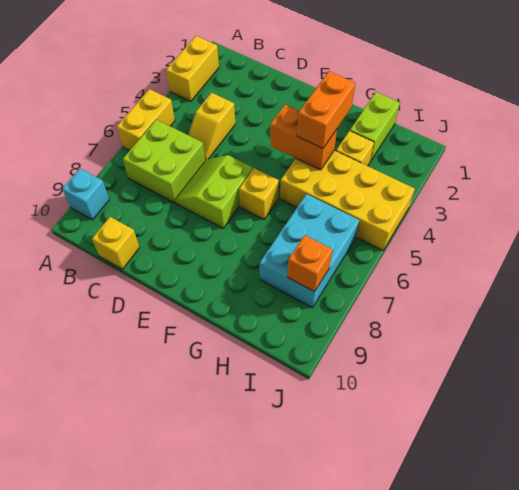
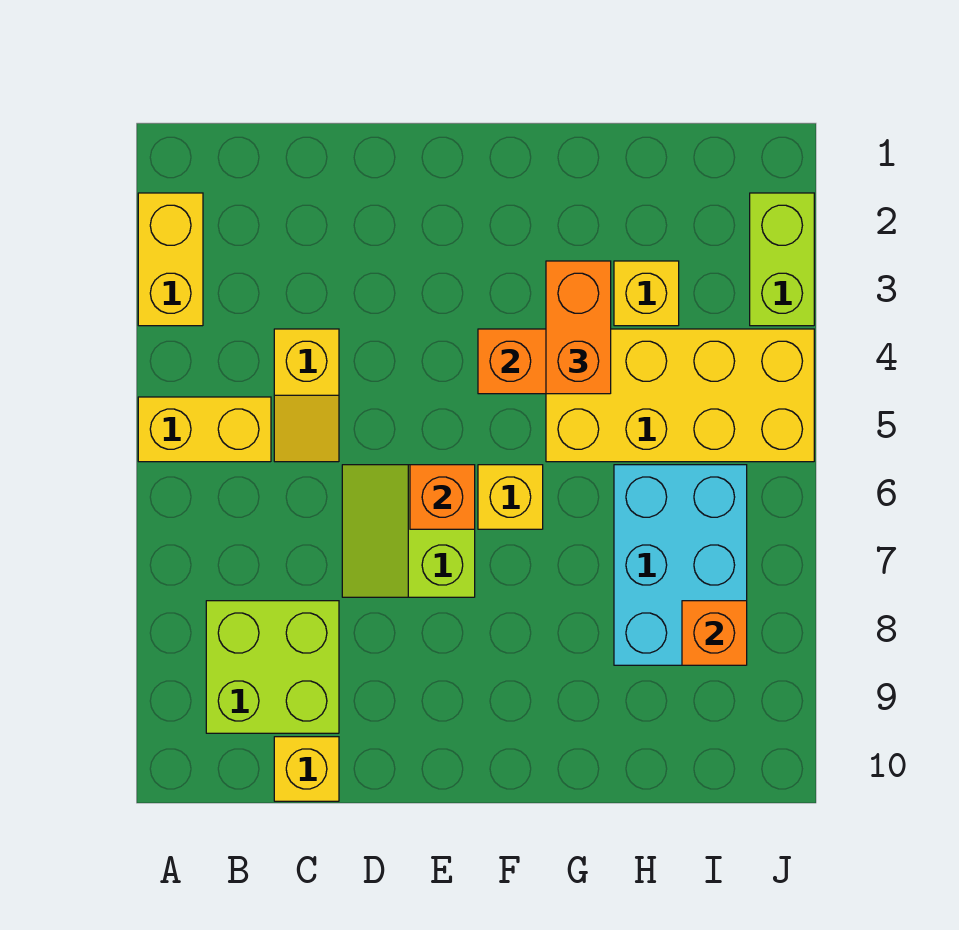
yellow 1x2 brick [117,89,175,151] -> yellow 1x2 brick turned to [138,397,271,462]
cyan 1x1 brick [62,169,109,220] -> none
lime 2x2 brick [123,120,205,202] -> lime 2x2 brick moved to [206,601,339,733]
none -> orange 1x1 brick [410,465,475,529]
lime 1x2 brick [350,92,400,161] -> lime 1x2 brick moved to [750,193,814,326]

